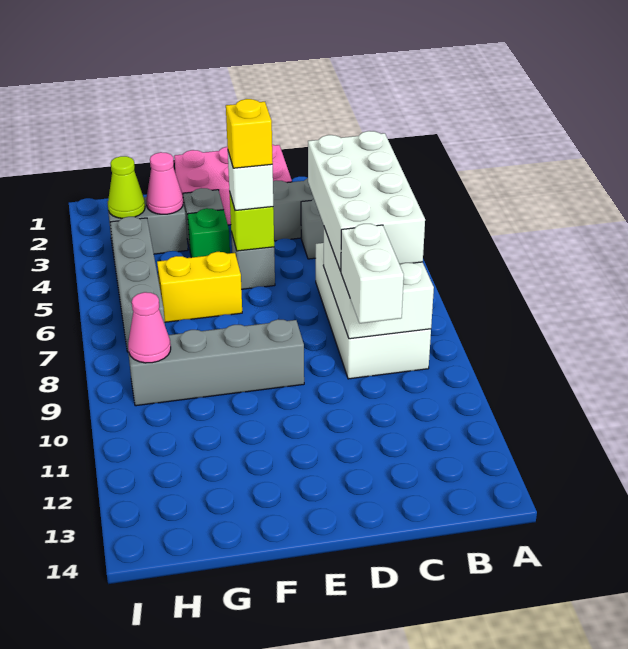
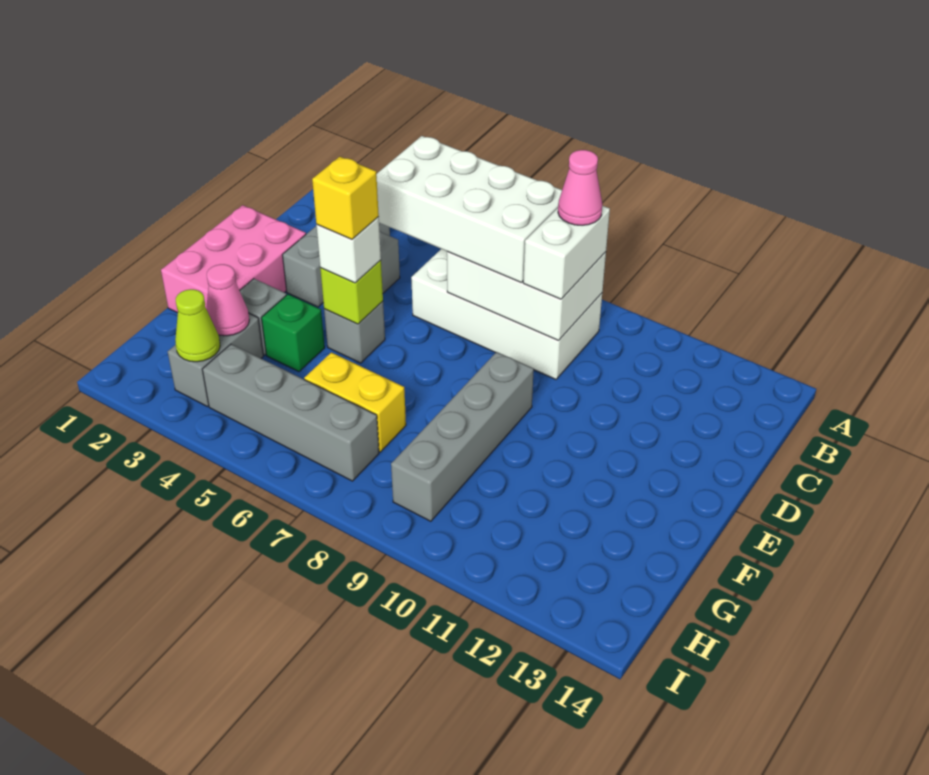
white 1x2 brick [341,224,404,323] -> white 1x2 brick turned to [523,206,610,299]
yellow 1x2 brick [157,252,242,322] -> yellow 1x2 brick turned to [304,352,406,452]
pink 1x1 cone [128,292,171,363] -> pink 1x1 cone moved to [558,150,602,225]

